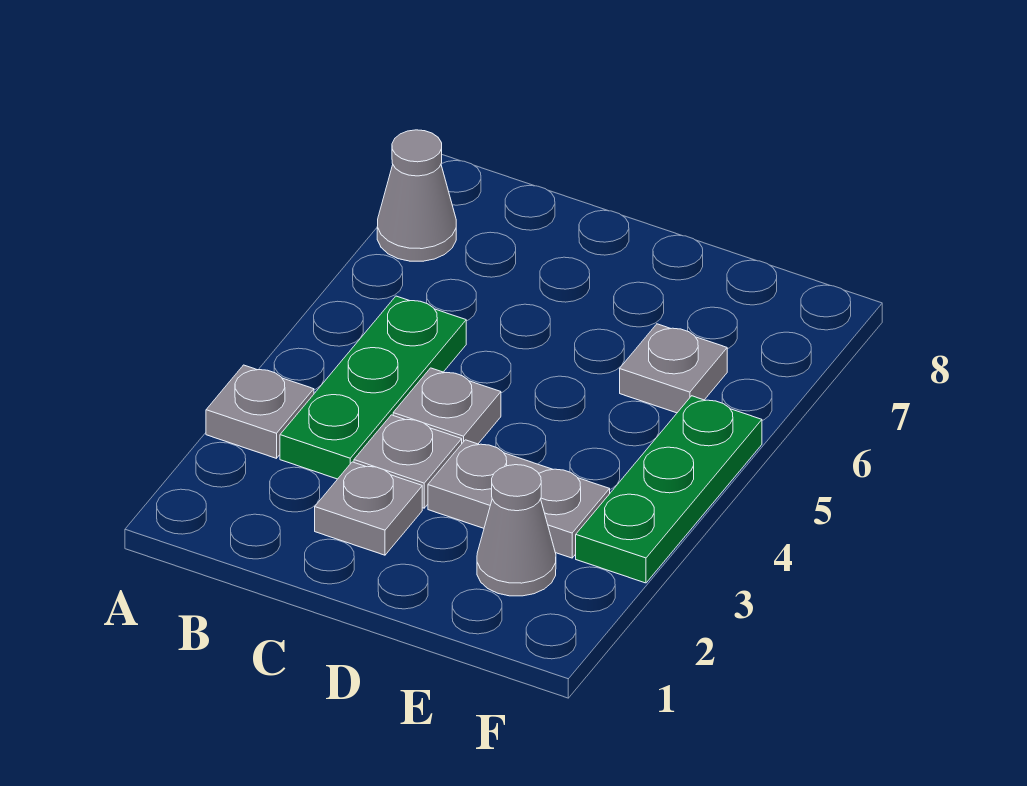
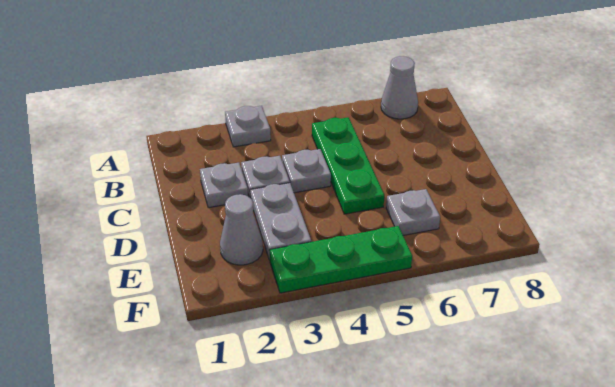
green 1x3 plate [280,296,466,479] -> green 1x3 plate turned to [312,117,384,214]

